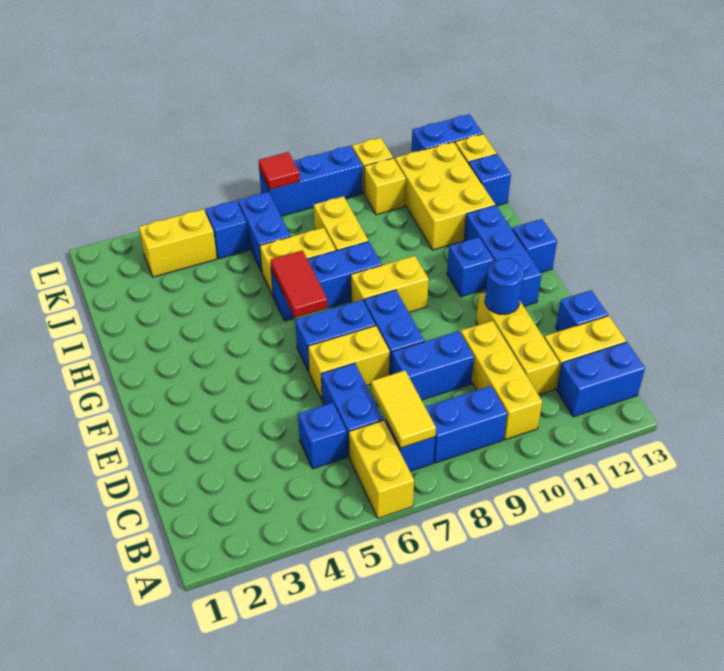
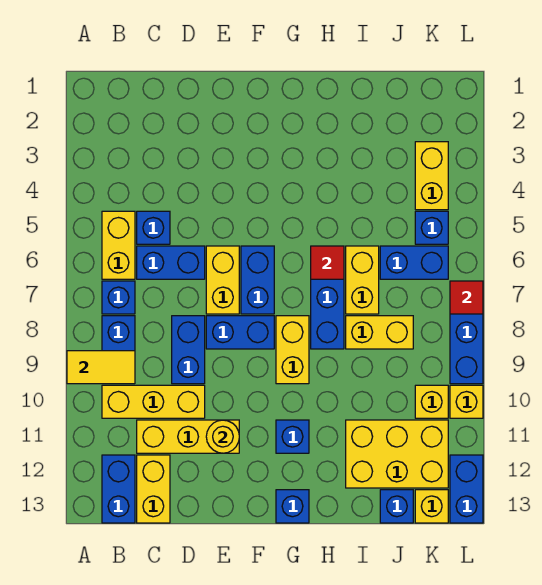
yellow 1x2 brick [349,420,414,518] -> yellow 1x2 brick turned to [102,211,135,279]
yellow 1x2 tile [371,371,436,448] -> yellow 1x2 tile moved to [67,351,135,384]
blue 1x1 brick [556,290,608,332] -> none
blue 1x1 round brick [485,258,524,315] -> yellow 1x1 round brick [206,420,239,453]
blue 1x3 brick [464,205,542,306] -> none
red 1x2 tile [270,250,328,318] -> red 1x1 tile [311,246,344,279]

